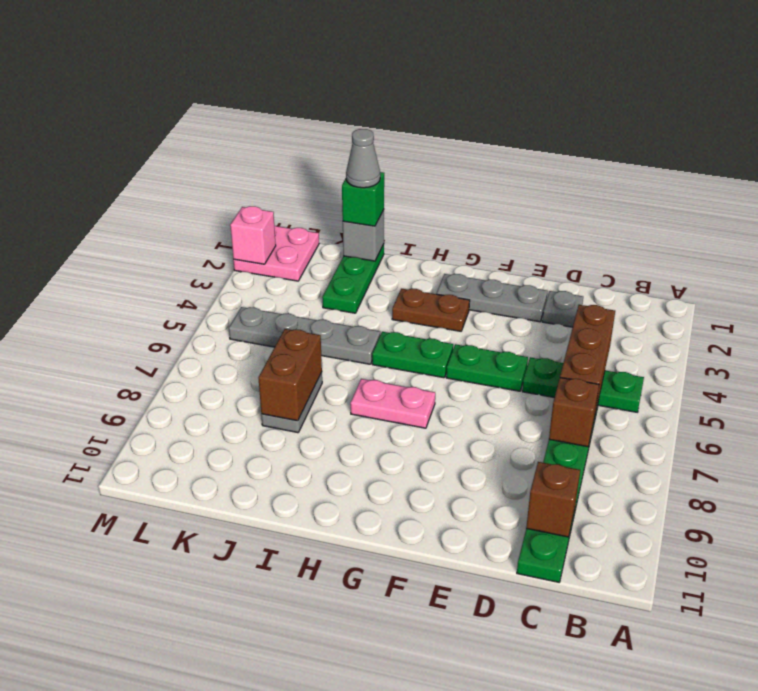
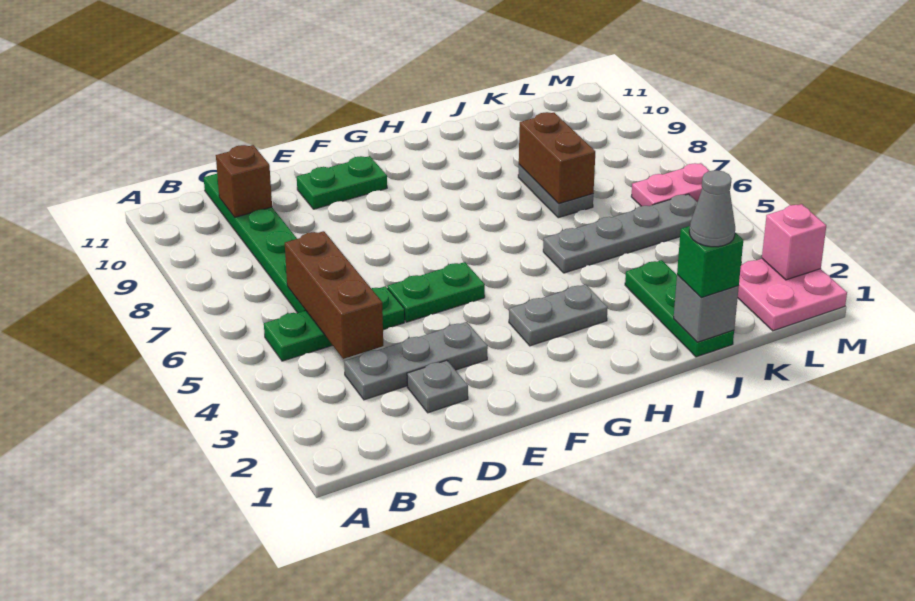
brown 1x1 brick [549,377,599,447] -> none
grey 1x3 plate [436,274,548,322] -> grey 1x3 plate moved to [344,322,488,400]
brown 1x2 plate [392,289,470,331] -> grey 1x2 plate [509,284,608,346]
green 1x2 plate [372,332,453,378] -> green 1x2 plate moved to [297,156,387,209]
pink 1x2 plate [350,379,435,428] -> pink 1x2 plate moved to [631,163,709,206]

